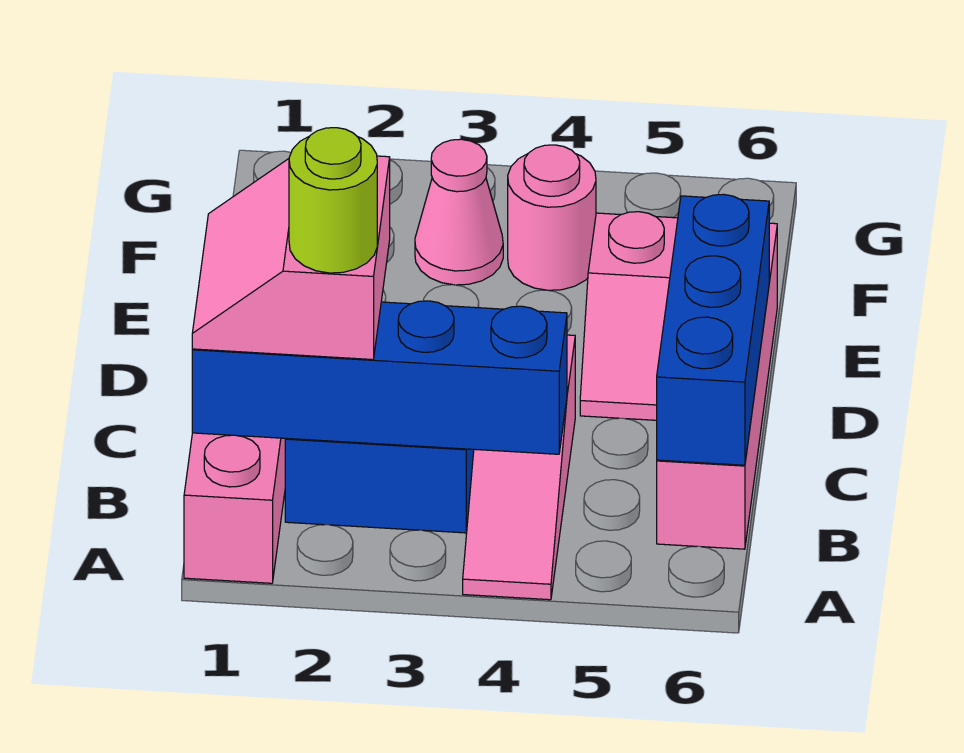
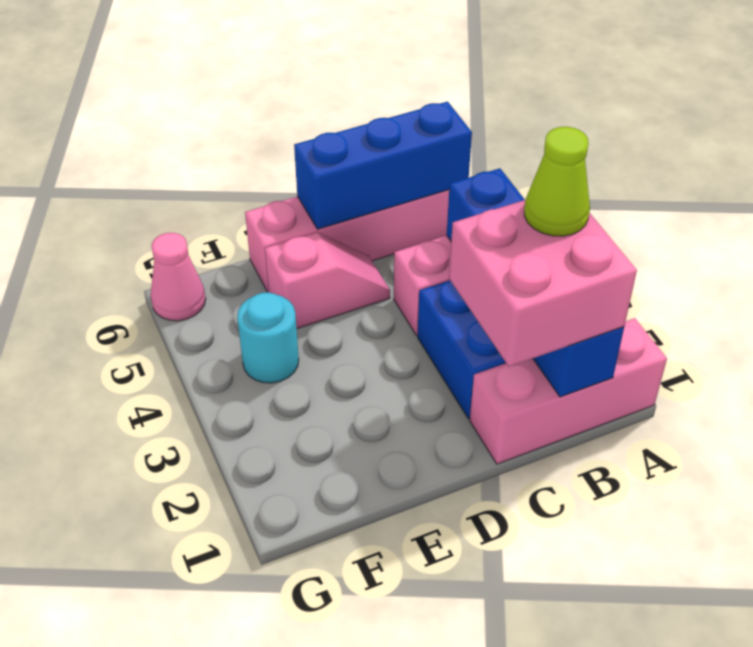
pink 2x2 slope [192,156,390,360] -> pink 2x2 brick [449,200,637,367]
lime 1x1 round brick [289,128,377,273] -> lime 1x1 cone [524,127,590,236]
pink 1x1 cone [415,139,503,285] -> pink 1x1 cone moved to [151,233,206,321]
pink 1x1 round brick [508,145,596,290] -> cyan 1x1 round brick [237,292,299,383]

